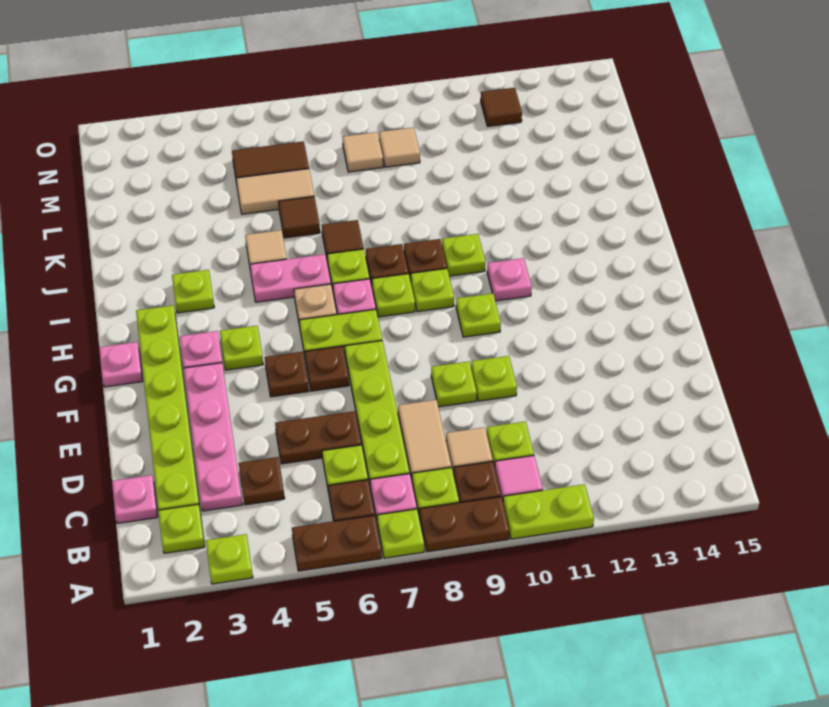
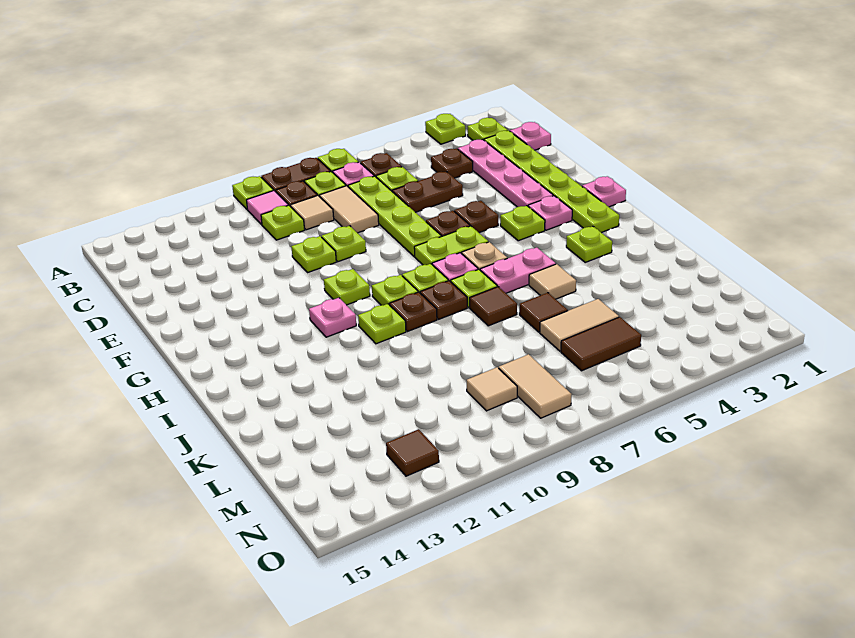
brown 1x2 plate [292,515,382,571] -> none
lime 1x2 plate [503,484,594,539] -> lime 1x1 plate [232,176,274,209]
tan 1x1 tile [343,132,383,172] -> tan 1x2 tile [499,354,572,418]

